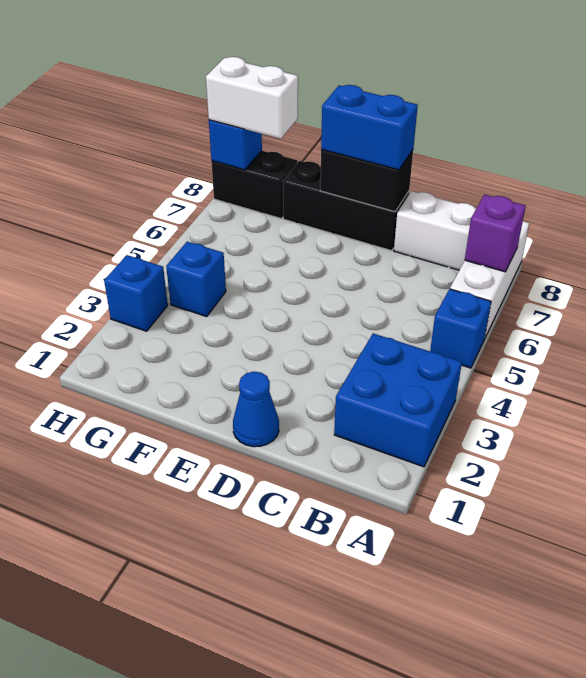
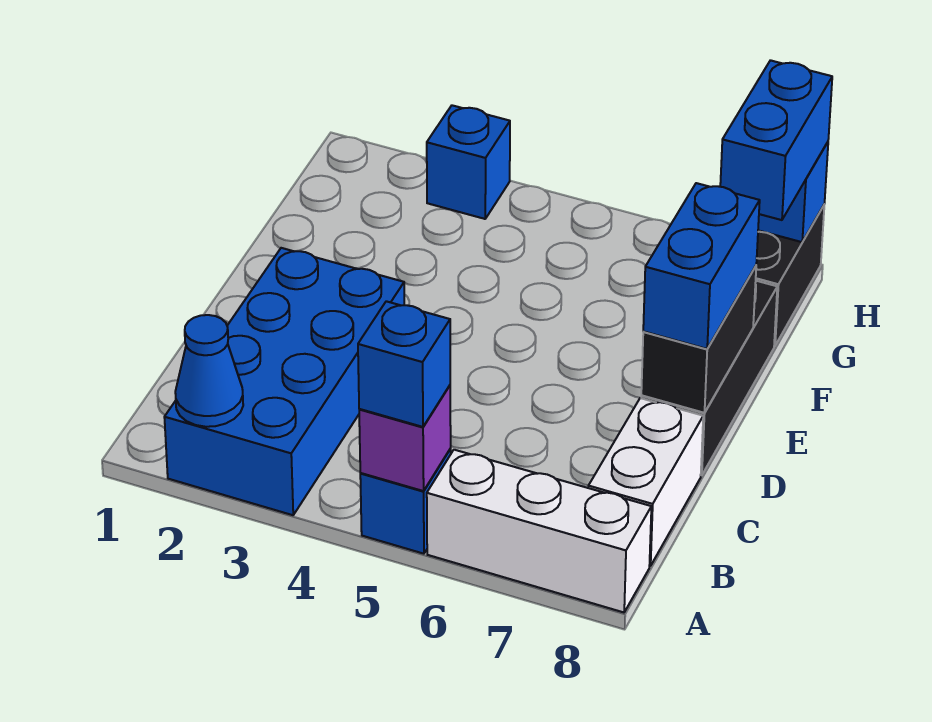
blue 2x2 brick [334,333,462,467] -> blue 2x4 brick [164,248,404,515]
purple 1x1 brick [465,195,526,272] -> purple 1x1 brick moved to [359,386,451,491]
blue 1x1 cone [233,372,279,447] -> blue 1x1 cone moved to [175,315,243,427]
blue 1x1 brick [166,242,226,317] -> blue 1x1 brick moved to [358,301,450,427]
white 1x2 brick [206,57,298,139] -> blue 1x2 brick [720,60,832,220]

